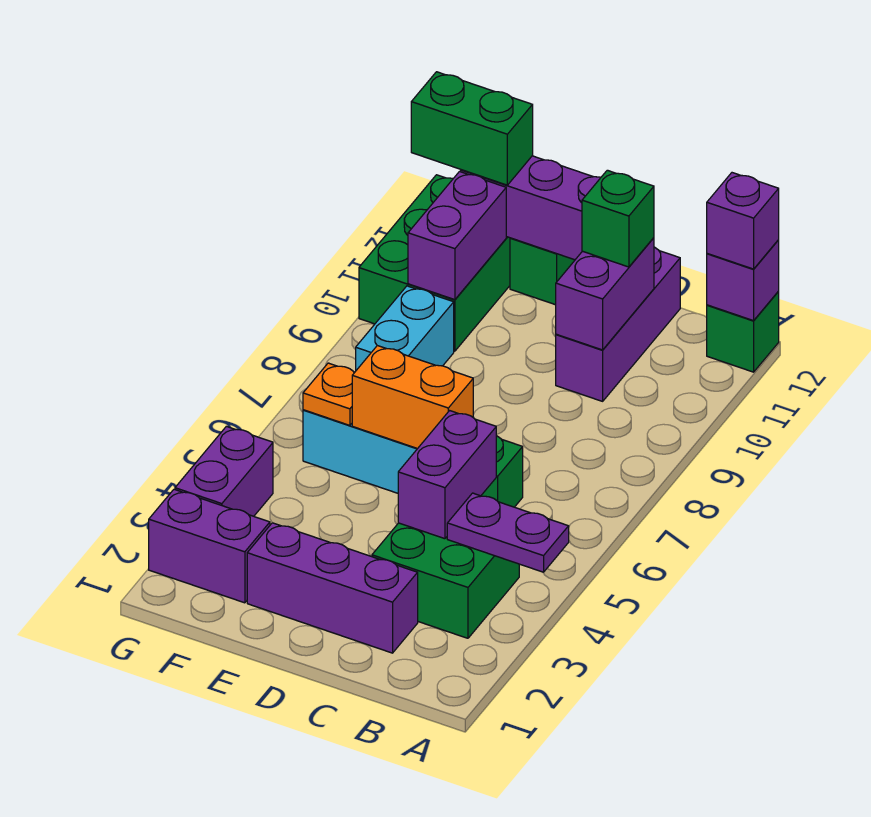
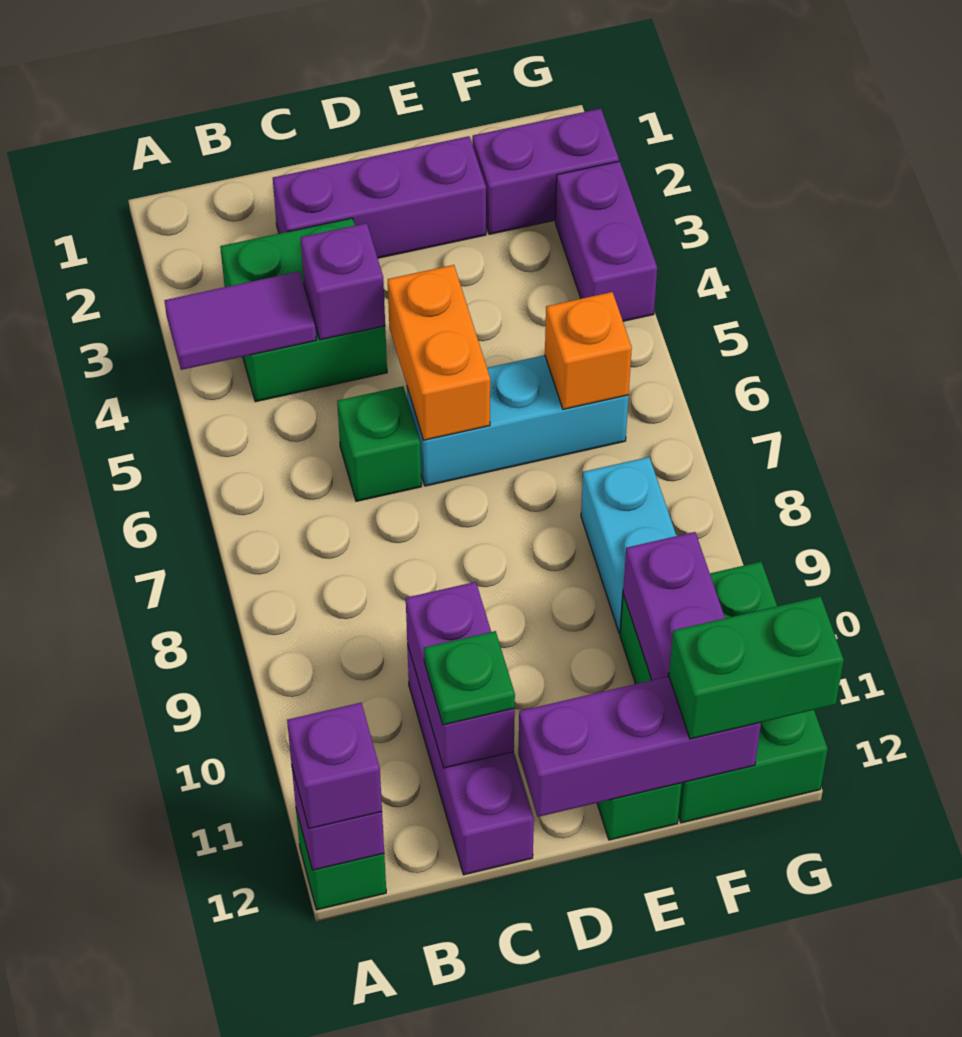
purple 1x2 plate [447,493,569,572] -> purple 1x2 tile [164,271,316,370]
purple 1x2 brick [398,411,496,539] -> purple 1x1 brick [301,223,385,340]
green 1x1 brick [582,170,654,267] -> green 1x1 plate [424,631,515,725]
orange 1x2 brick [352,346,473,449] -> orange 1x2 brick turned to [388,265,490,440]
orange 1x1 plate [303,363,355,425] -> orange 1x1 brick [545,292,632,409]

